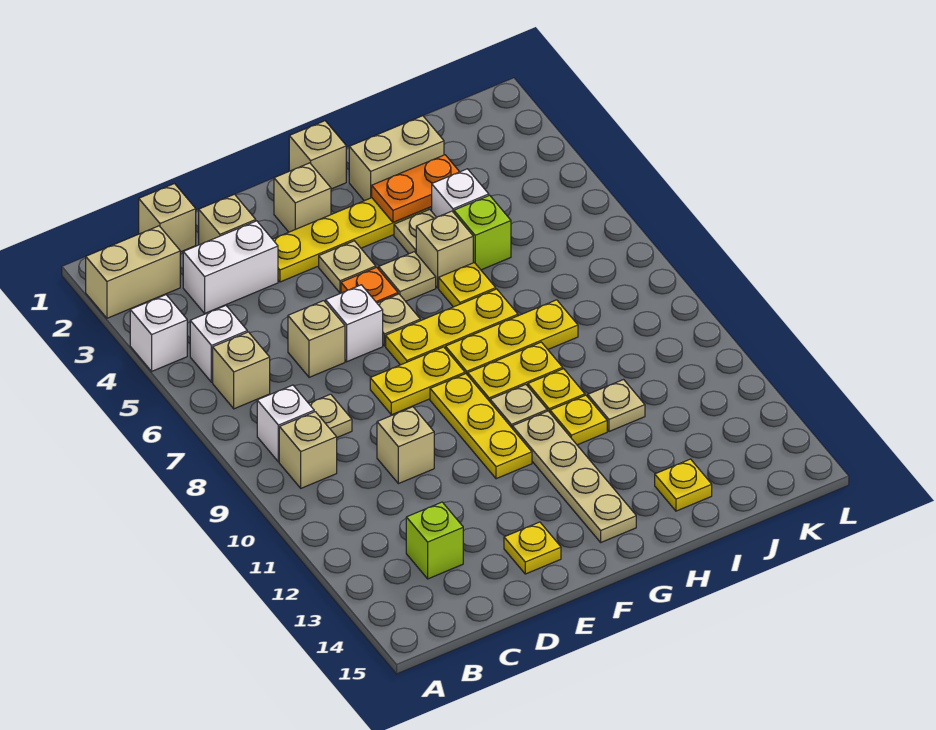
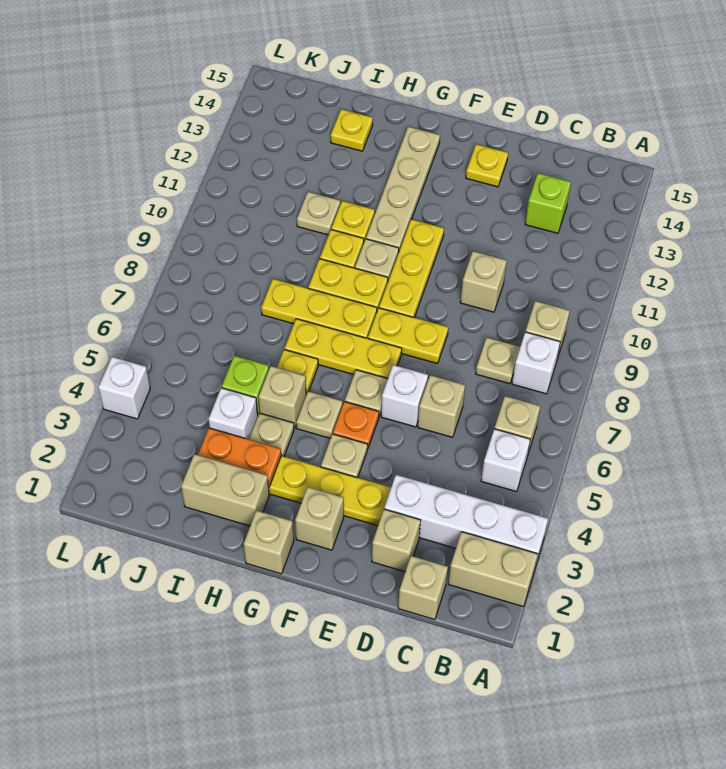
white 1x1 brick [130,295,187,371] -> white 1x1 brick moved to [98,357,150,419]
white 1x2 brick [183,221,278,313] -> white 1x4 brick [384,475,548,566]

